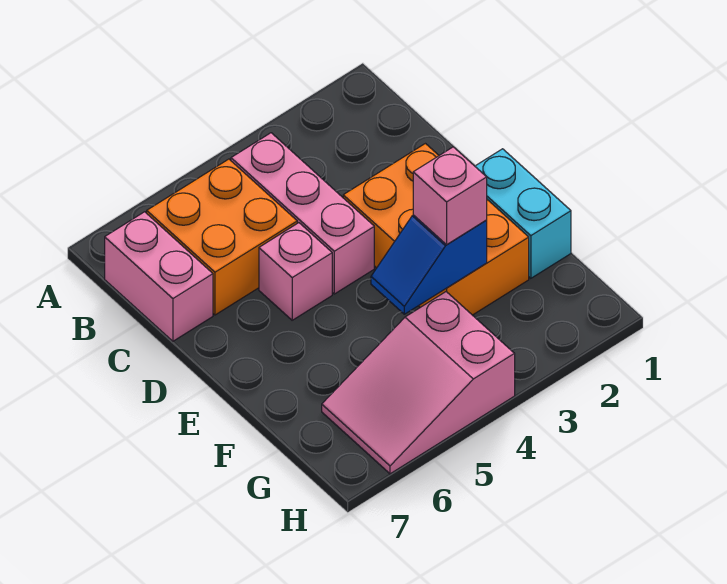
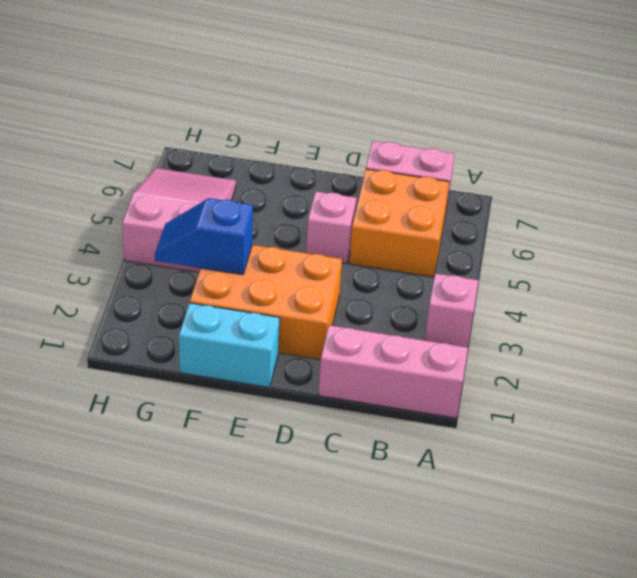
pink 1x3 brick [231,133,374,294] -> pink 1x3 brick moved to [318,325,468,418]
blue 1x2 slope [371,215,487,314] -> blue 1x2 slope turned to [155,198,253,275]
pink 1x1 brick [413,147,487,245] -> pink 1x1 brick moved to [425,273,479,347]

